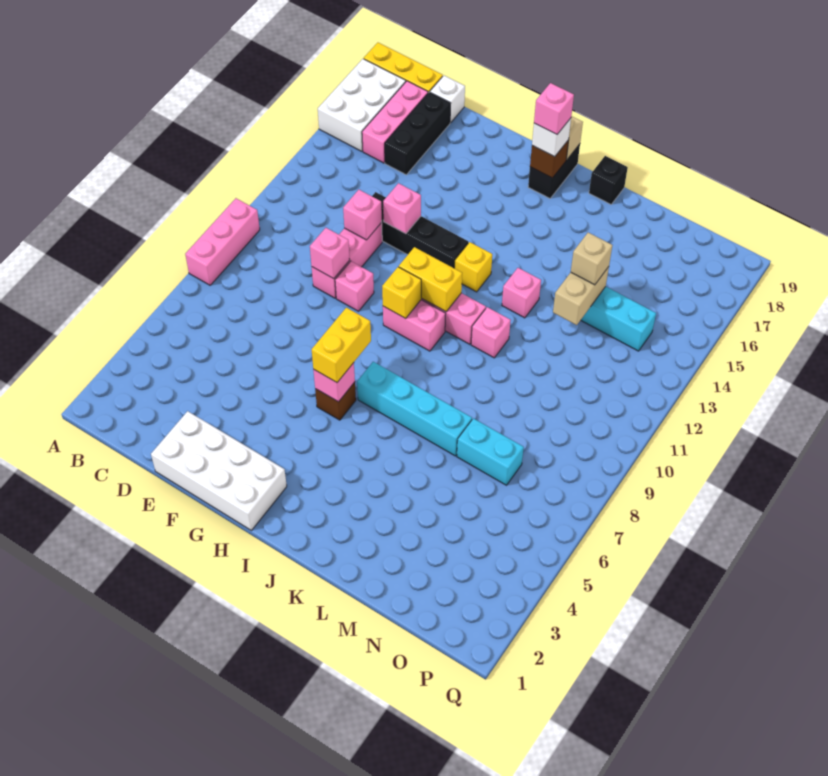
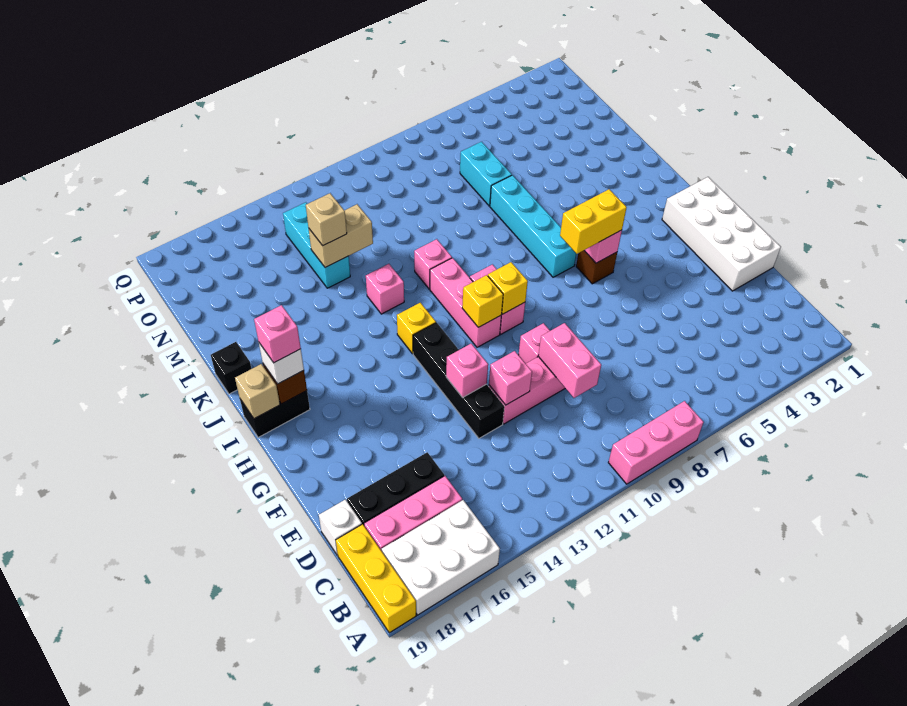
pink 1x1 brick [310,228,350,279] -> pink 1x2 brick [538,323,601,398]
yellow 1x2 brick [399,247,462,312] -> yellow 1x1 brick [462,275,503,327]

